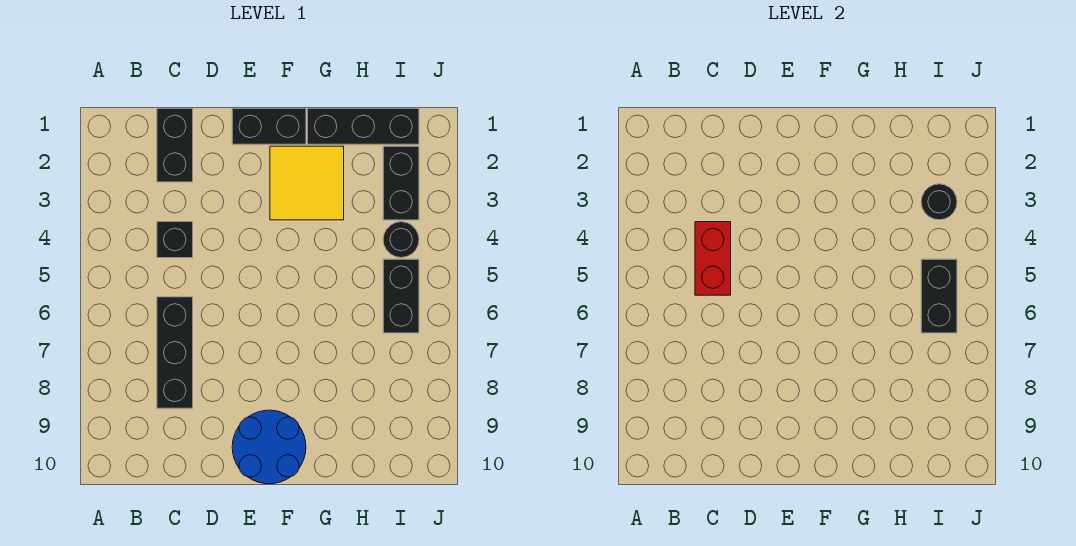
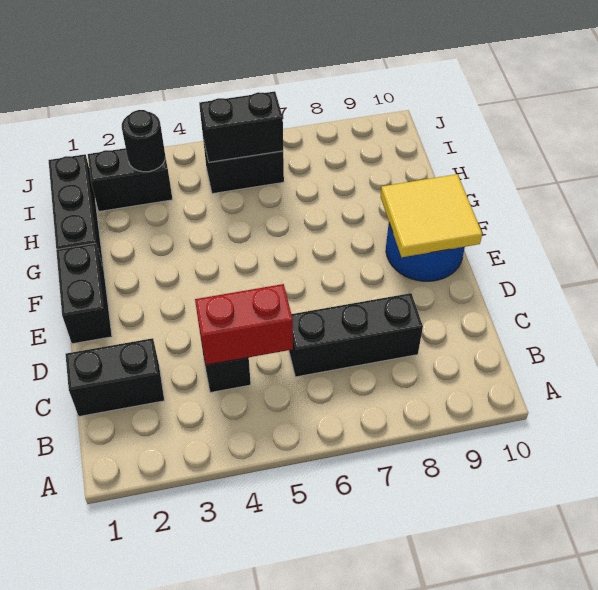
yellow 2x2 tile [270,146,344,220] -> yellow 2x2 tile moved to [380,174,482,257]
black 1x1 round brick [383,222,419,258] -> none

